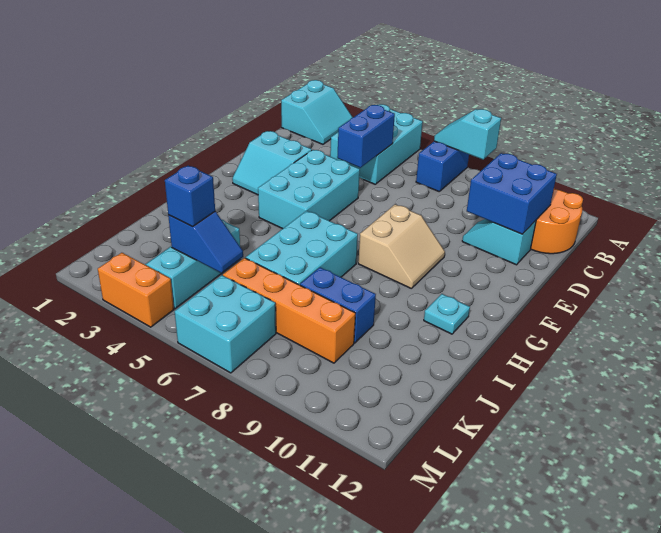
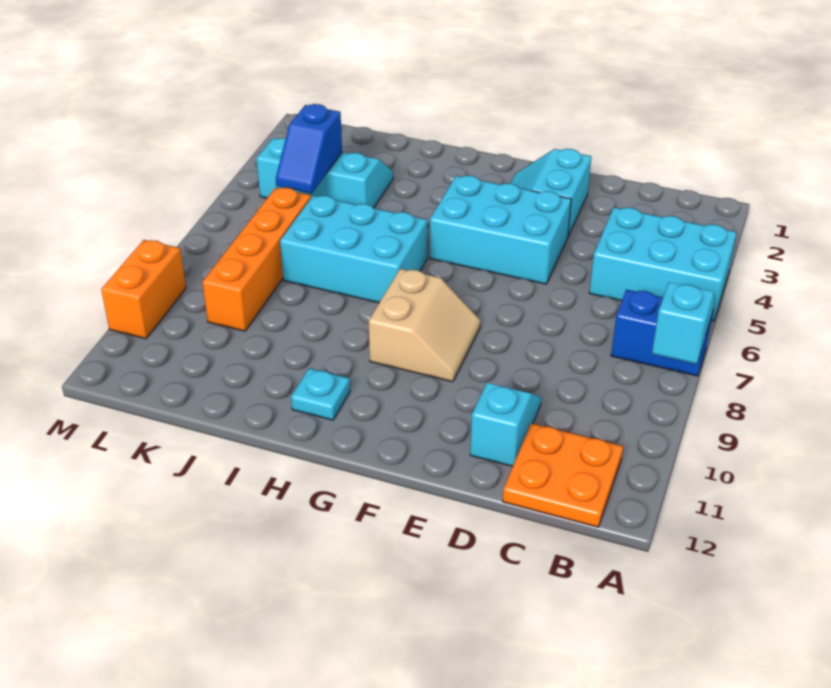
cyan 2x2 slope [281,80,353,144] -> none
orange 2x2 round brick [531,189,583,254] -> orange 2x2 plate [503,423,623,527]
blue 1x2 brick [337,105,395,168] -> none
blue 2x2 brick [467,153,557,234] -> none
tan 2x2 slope [358,204,445,288] -> tan 2x2 slope turned to [369,269,481,382]
blue 1x2 brick [300,267,376,343] -> none
blue 1x1 brick [165,166,215,227] -> none
cyan 2x2 brick [175,275,276,373] -> none
orange 1x2 brick [98,253,174,327] -> orange 1x2 brick moved to [101,240,186,339]

